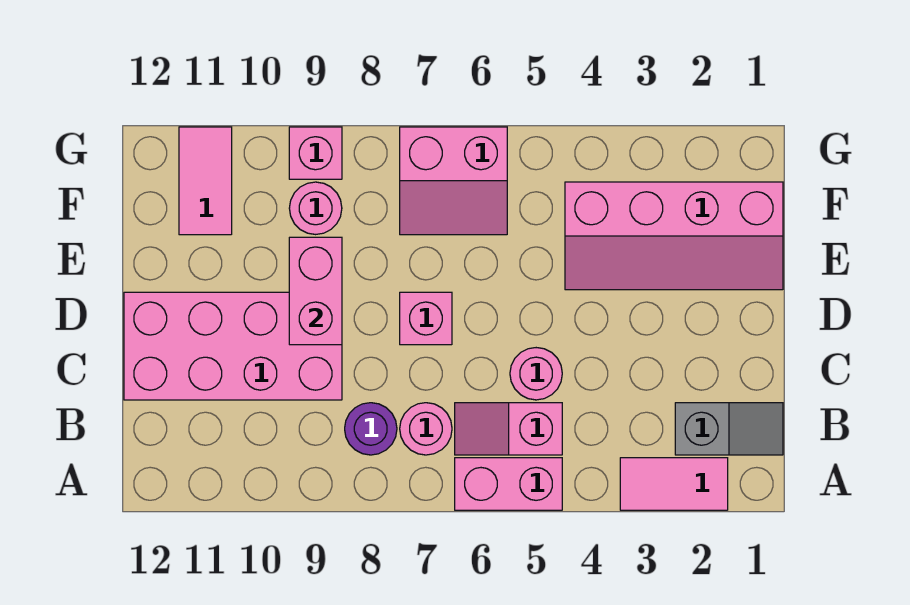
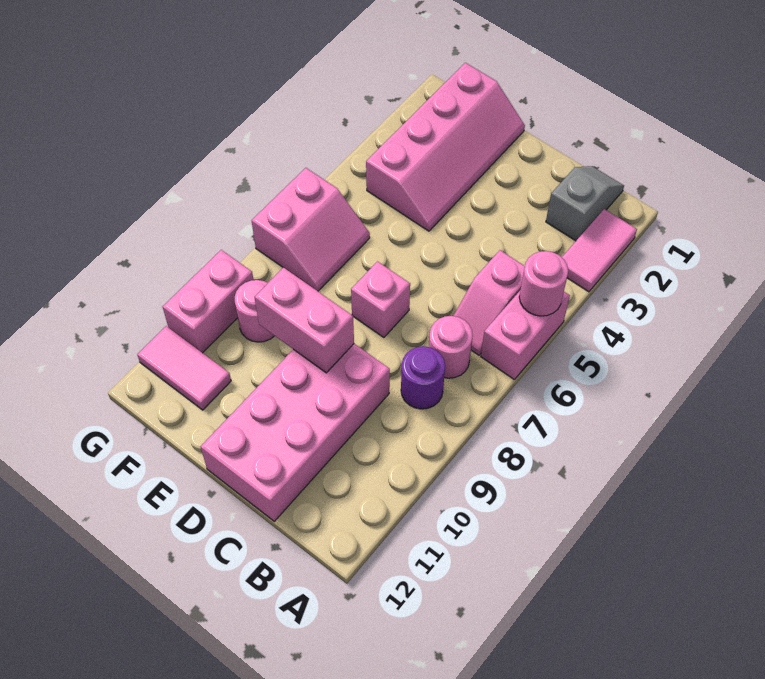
pink 1x1 round brick [510,348,562,400] -> pink 1x1 round brick moved to [519,251,568,316]
pink 1x1 brick [289,127,342,179] -> pink 1x2 brick [162,250,254,353]

